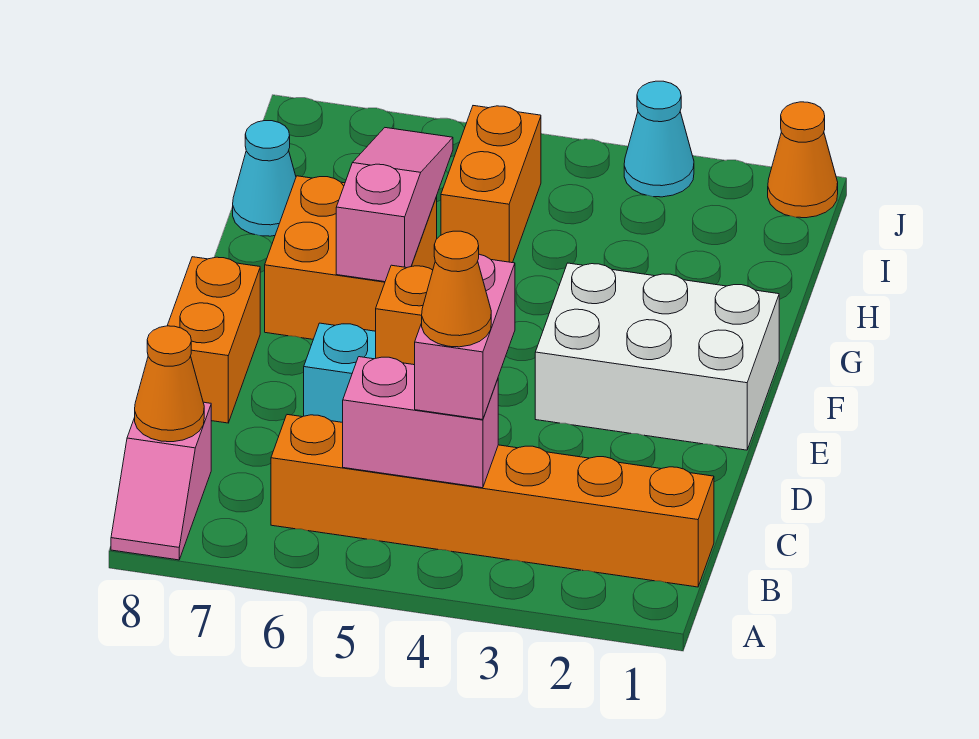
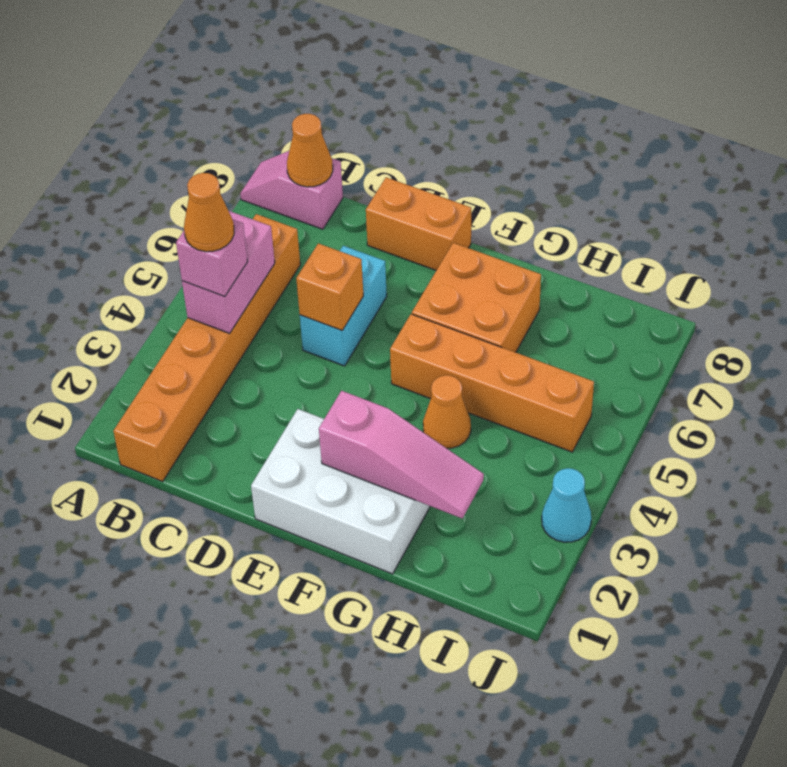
pink 1x2 brick [415,254,515,420] -> pink 1x1 brick [176,220,248,297]
white 2x3 brick [535,263,779,450] -> white 2x3 brick turned to [251,409,430,574]
pink 1x3 slope [336,128,453,282] -> pink 1x3 slope moved to [319,391,484,518]
orange 1x2 brick [441,106,541,263] -> orange 1x4 brick [390,314,594,452]
cyan 1x1 cone [233,121,296,236] -> none
orange 1x1 cone [768,102,838,218] -> orange 1x1 cone moved to [423,375,471,448]

